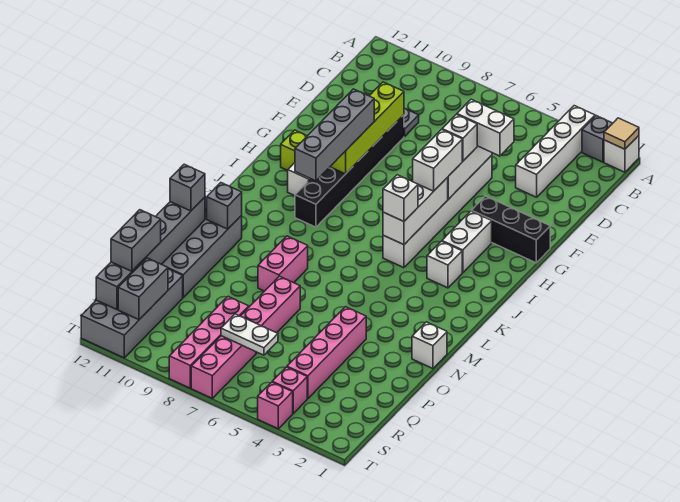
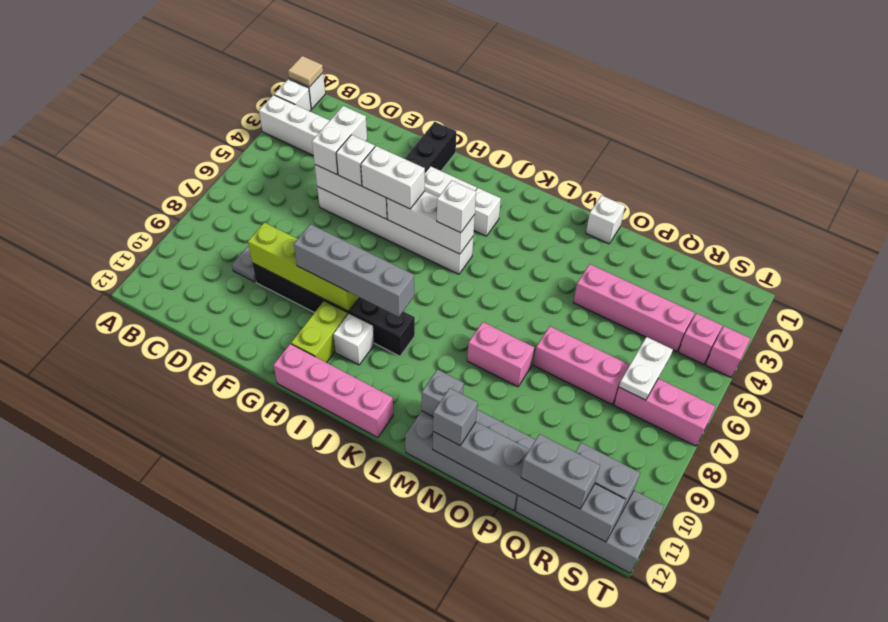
grey 1x1 brick [582,116,613,162] -> white 1x1 brick [274,79,311,111]
pink 1x4 brick [169,297,249,388] -> pink 1x4 brick moved to [274,344,393,437]

